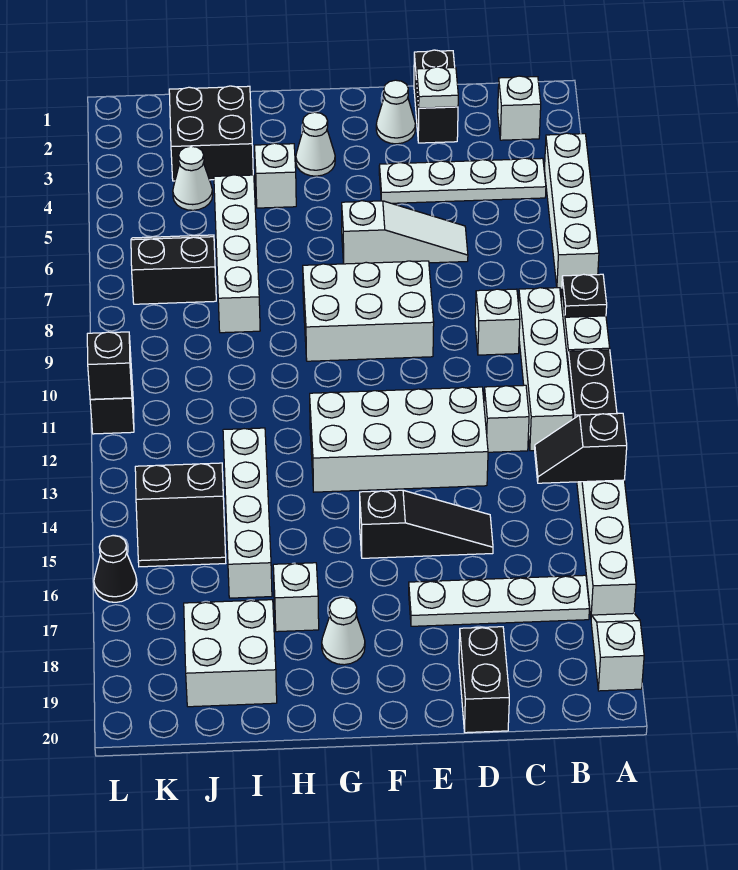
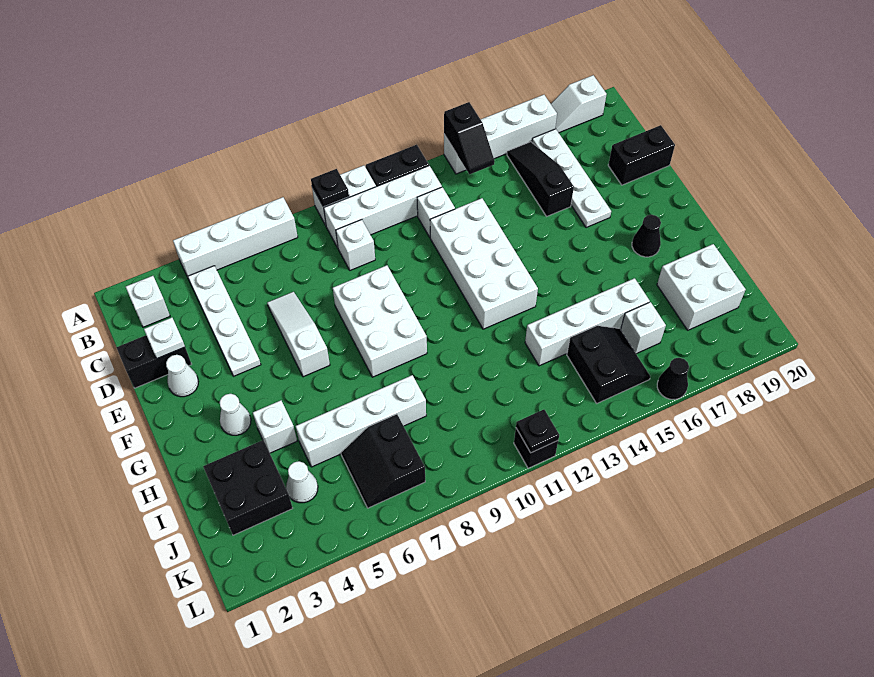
black 1x3 slope [360,490,493,558] -> black 1x3 slope moved to [507,142,574,216]
white 1x1 cone [322,597,365,665] -> black 1x1 cone [632,215,661,257]
white 1x1 brick [273,563,319,632] -> white 1x1 brick moved to [621,302,666,354]
black 1x1 brick [87,332,132,399] -> black 1x1 plate [516,410,559,453]

